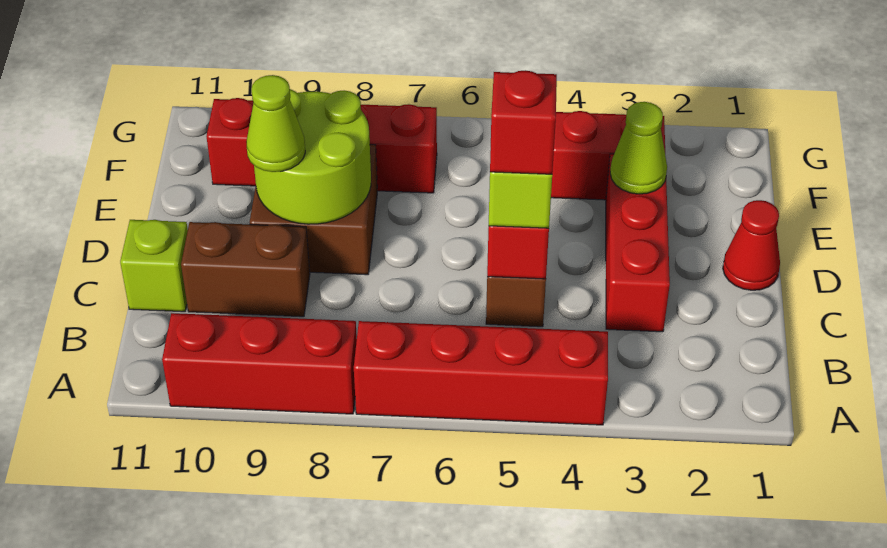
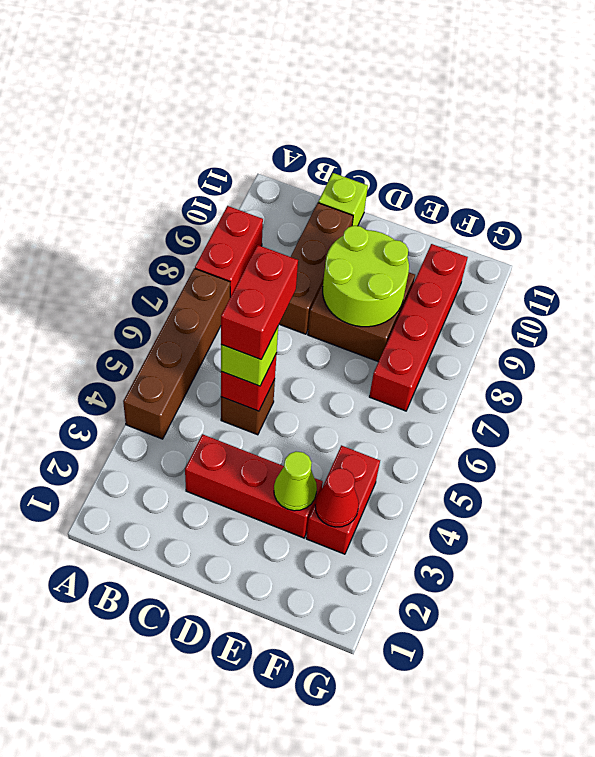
red 1x4 brick [354,321,608,425] -> brown 1x4 brick [123,268,230,439]
red 1x3 brick [162,313,357,414] -> red 1x2 brick [195,206,263,297]
red 1x1 brick [490,70,557,174] -> red 1x2 brick [221,245,298,359]
brown 1x2 brick [181,222,310,317] -> brown 1x3 brick [279,203,353,334]
red 1x1 cone [723,200,780,290] -> red 1x1 cone moved to [315,468,359,527]
lime 1x1 cone [246,75,305,172] -> none

